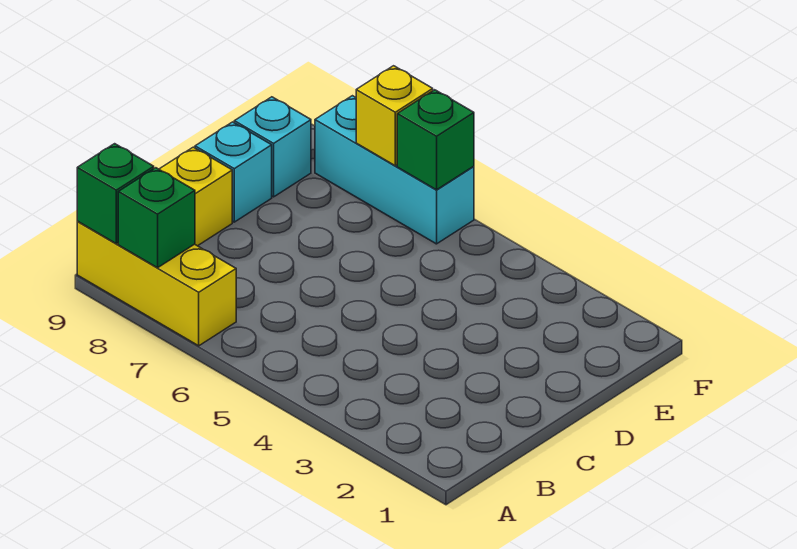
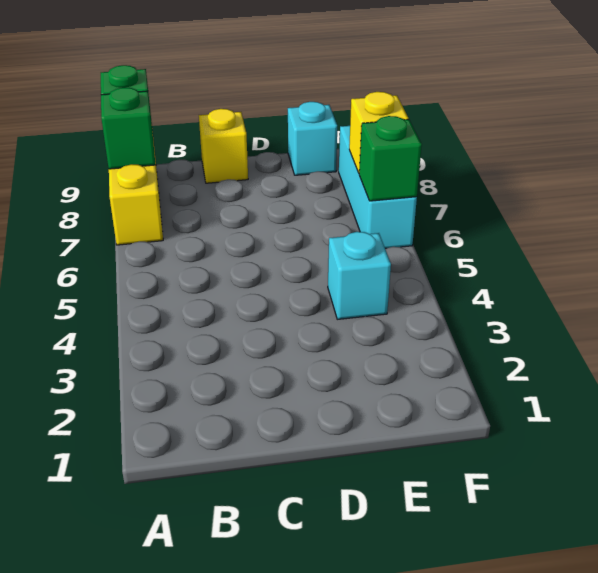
cyan 1x1 brick [195,122,272,222] -> cyan 1x1 brick moved to [328,232,391,319]

